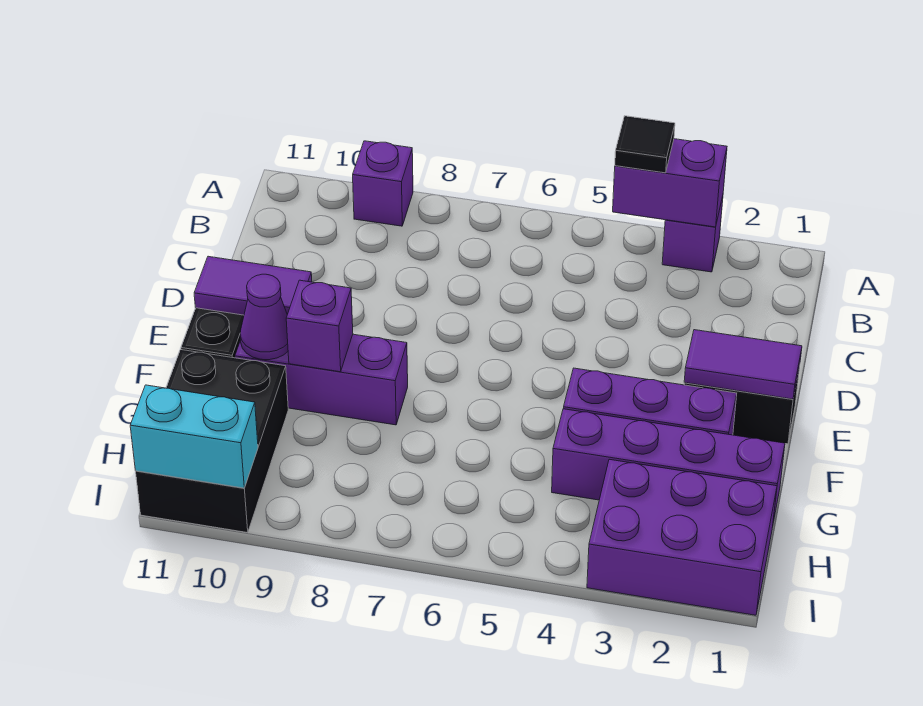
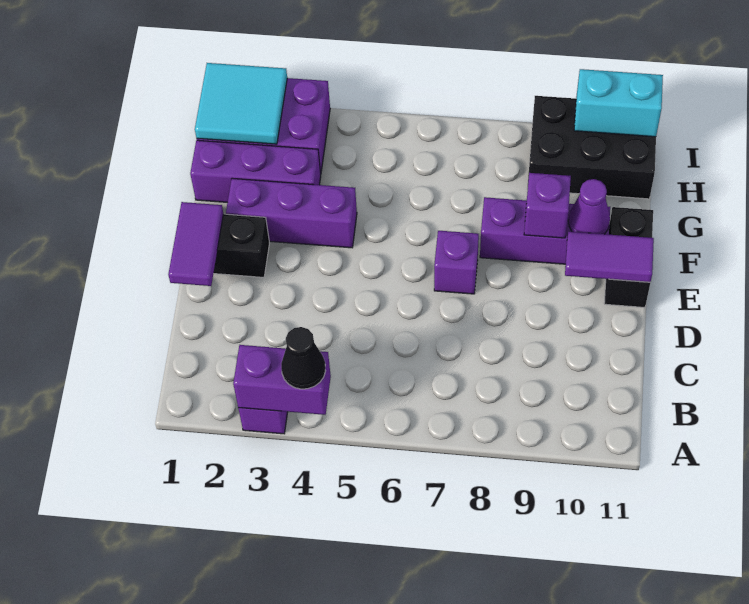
black 1x1 tile [615,116,675,173] -> black 1x1 cone [281,327,326,389]
purple 1x1 brick [353,141,413,226] -> purple 1x1 brick moved to [434,231,479,294]
purple 1x2 tile [684,330,802,399] -> purple 1x2 tile turned to [168,202,223,286]
purple 1x4 brick [552,409,785,522] -> purple 1x3 brick [190,140,321,202]
black 2x3 brick [136,350,288,533] -> black 2x3 brick turned to [527,96,656,199]
none -> cyan 2x2 tile [195,63,287,144]

